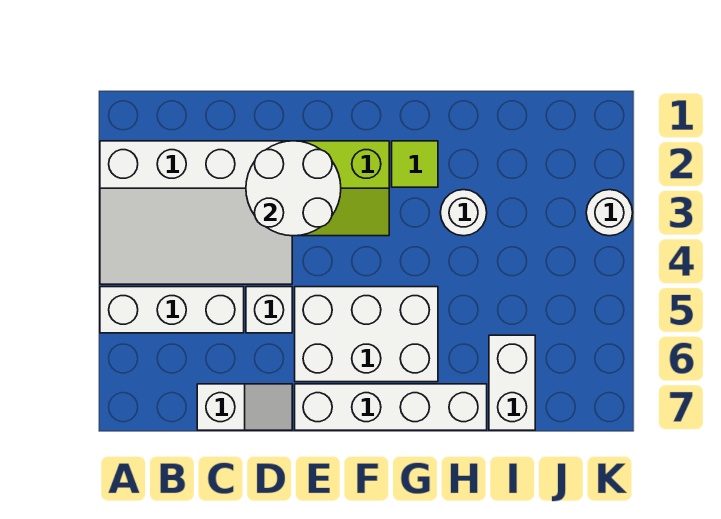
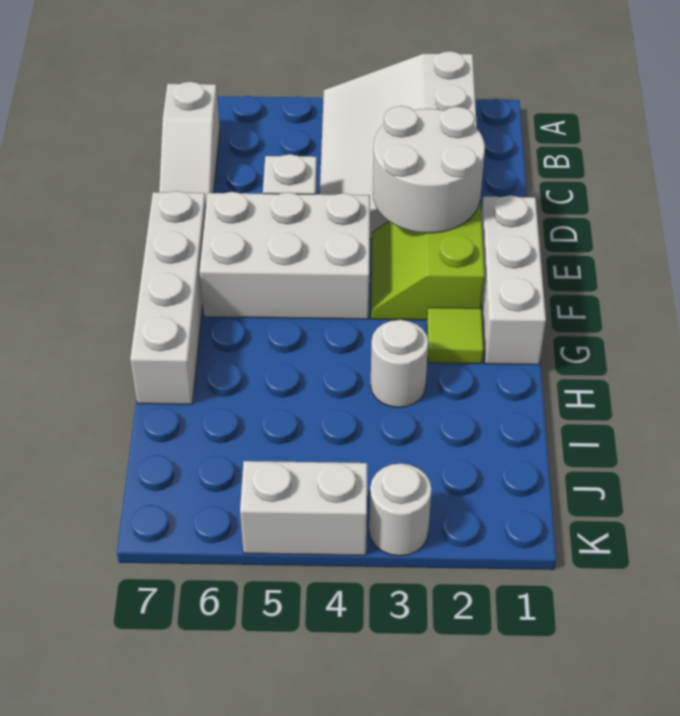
white 1x3 brick [100,287,244,333] -> white 1x3 brick moved to [481,195,546,365]
white 1x2 slope [197,384,292,430] -> white 1x3 slope [159,82,220,204]
white 2x3 brick [295,287,438,382] -> white 2x3 brick turned to [200,192,370,319]
white 1x2 brick [489,335,535,430] -> white 1x2 brick moved to [240,461,367,555]

